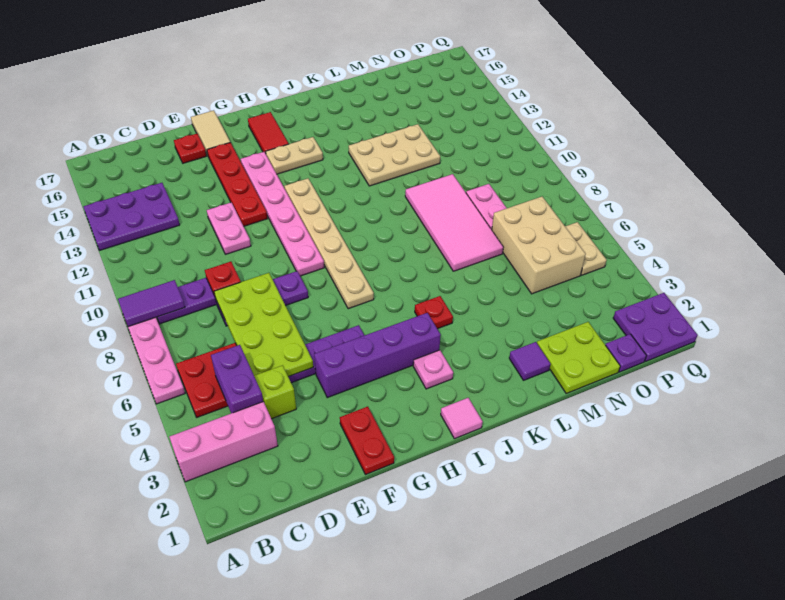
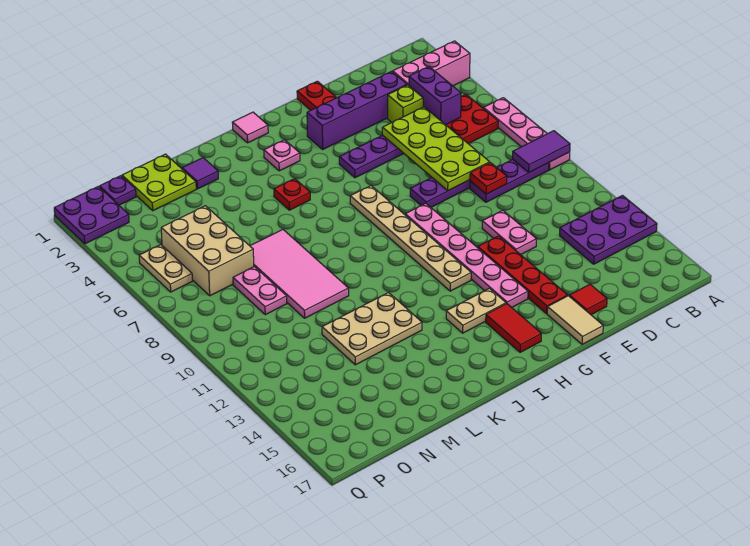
red 1x1 plate [174,134,206,163] -> red 1x1 tile [569,284,607,315]
purple 1x4 brick [314,313,441,398] -> purple 1x4 brick moved to [307,71,407,149]

